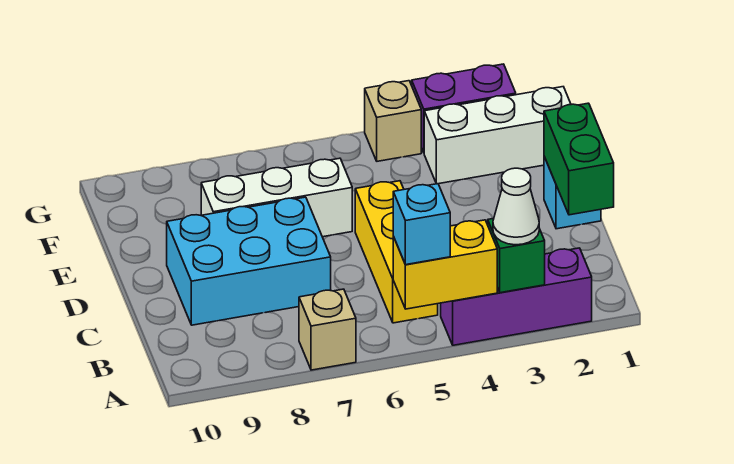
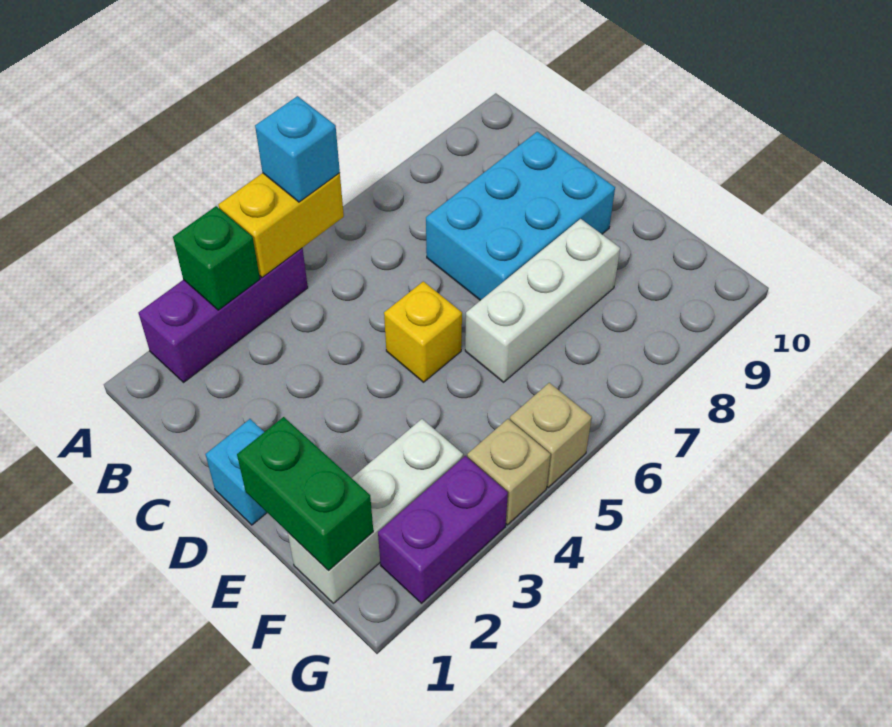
white 1x1 cone [493,168,539,245] -> none
tan 1x1 brick [299,289,356,370] -> tan 1x1 brick moved to [510,383,592,487]
yellow 1x3 brick [355,181,438,323] -> yellow 1x1 brick [384,281,462,382]
green 1x2 brick [544,103,614,215] -> green 1x2 brick moved to [237,417,373,571]

